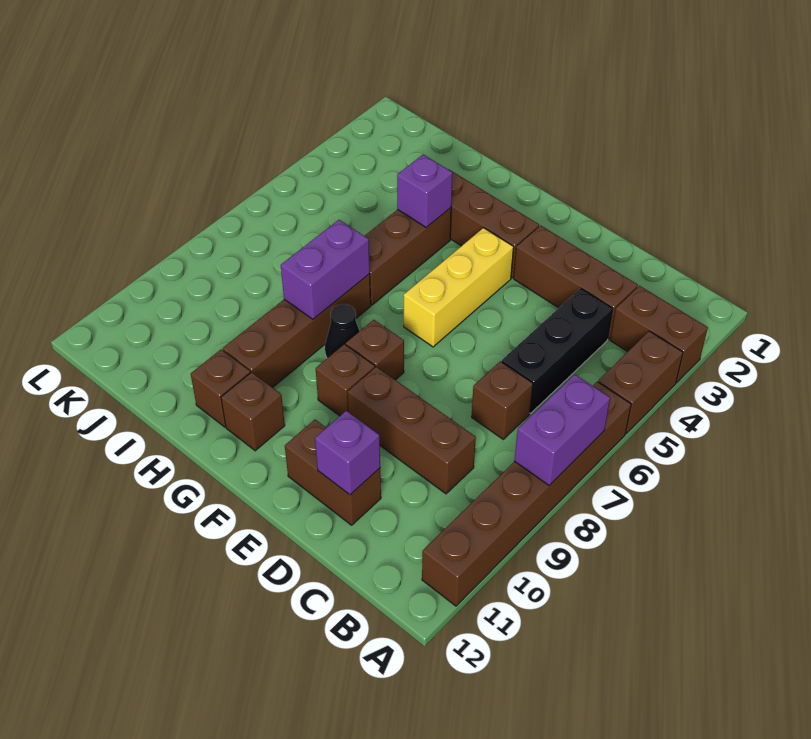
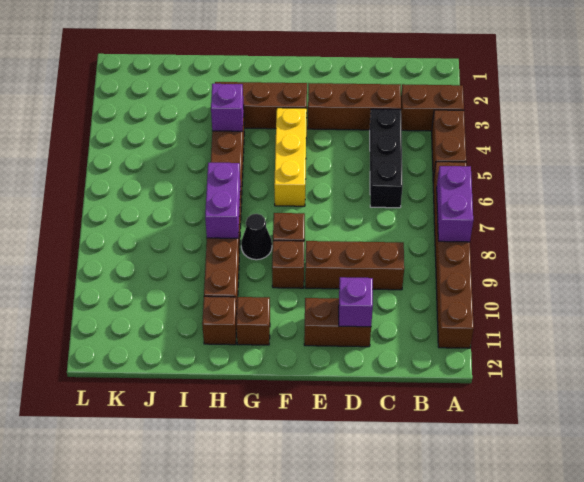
brown 1x1 brick [472,361,533,439] -> none

